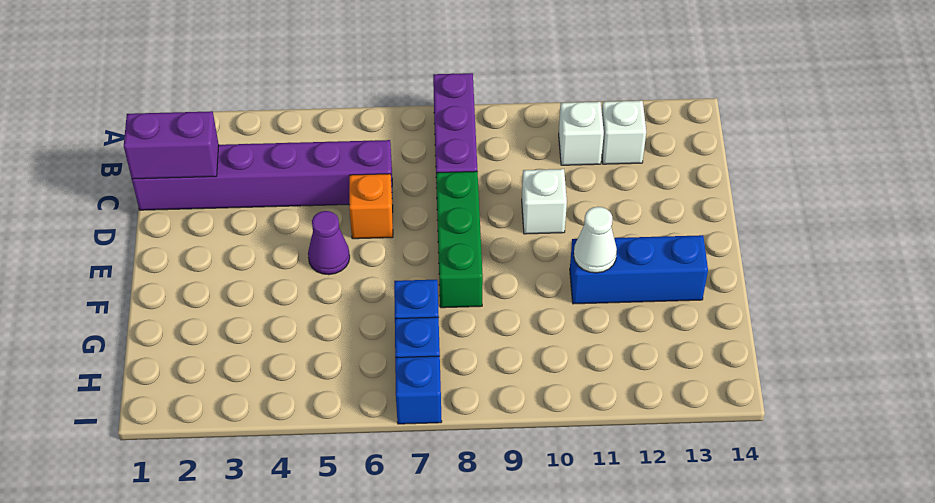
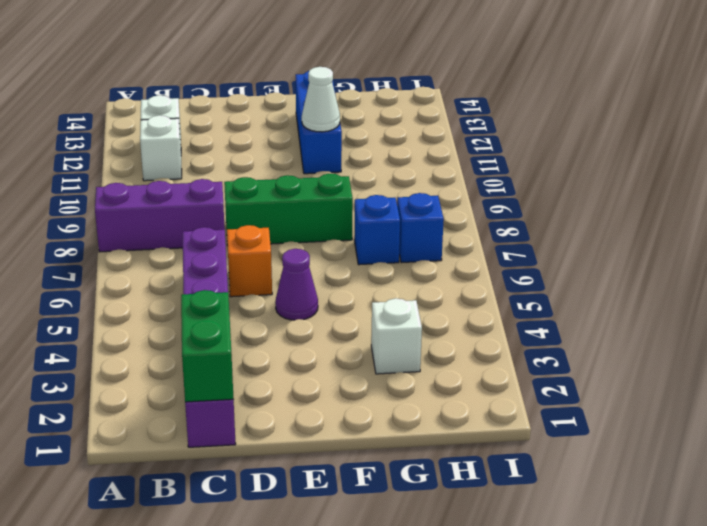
purple 1x2 brick [124,111,219,179] -> green 1x2 brick [181,290,234,402]
white 1x1 brick [522,169,567,234] -> white 1x1 brick moved to [371,298,422,374]
blue 1x1 brick [395,356,442,424] -> none

